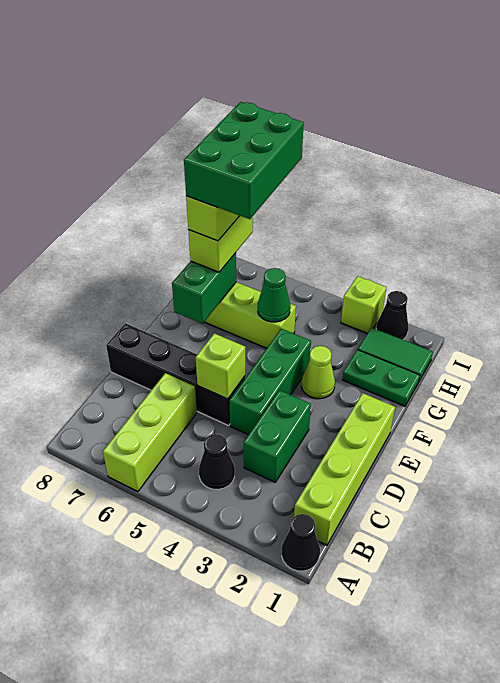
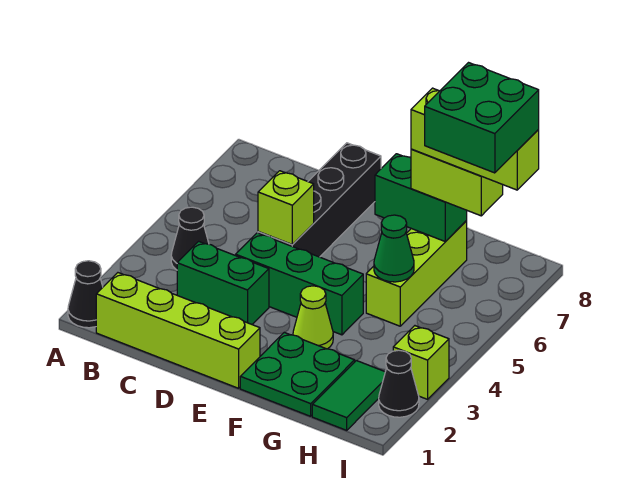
lime 1x3 brick [103,373,197,492] -> none
green 1x2 plate [342,350,420,406] -> green 2x2 plate [240,332,355,416]
green 2x3 brick [184,102,304,219] -> green 2x2 brick [425,63,539,173]

